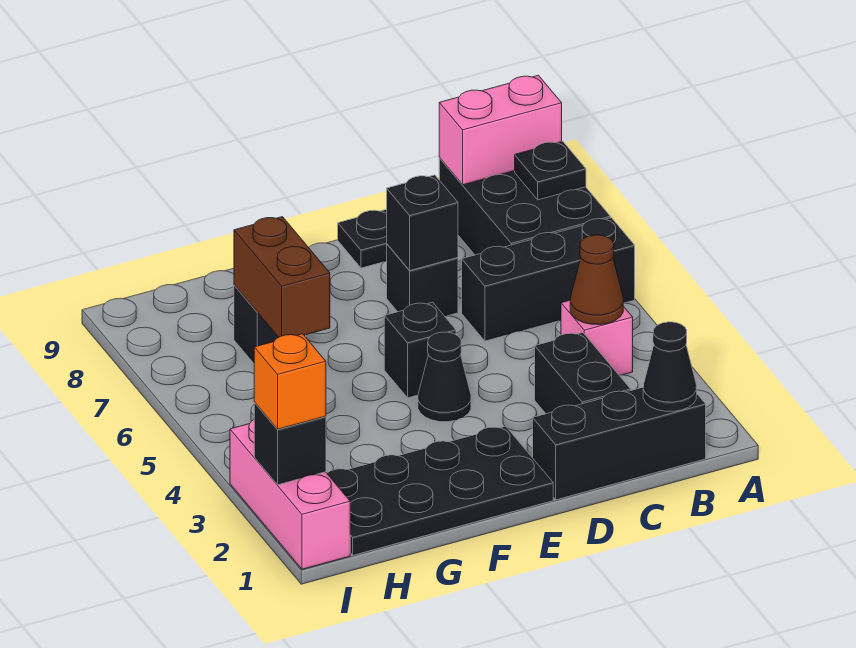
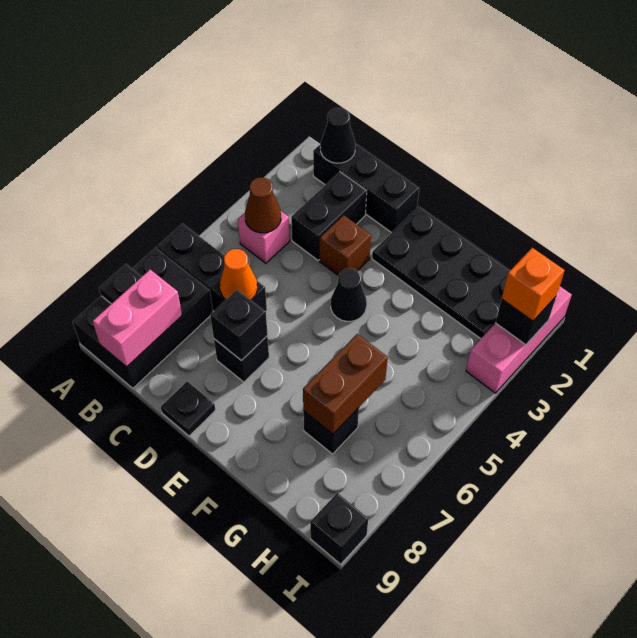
pink 1x2 brick [439,75,562,185] -> pink 1x2 brick turned to [93,270,182,367]
none -> orange 1x1 cone [220,249,257,300]
none -> brown 1x1 brick [320,215,371,276]
black 1x1 brick [384,302,456,398] -> black 1x1 brick moved to [310,493,368,564]

